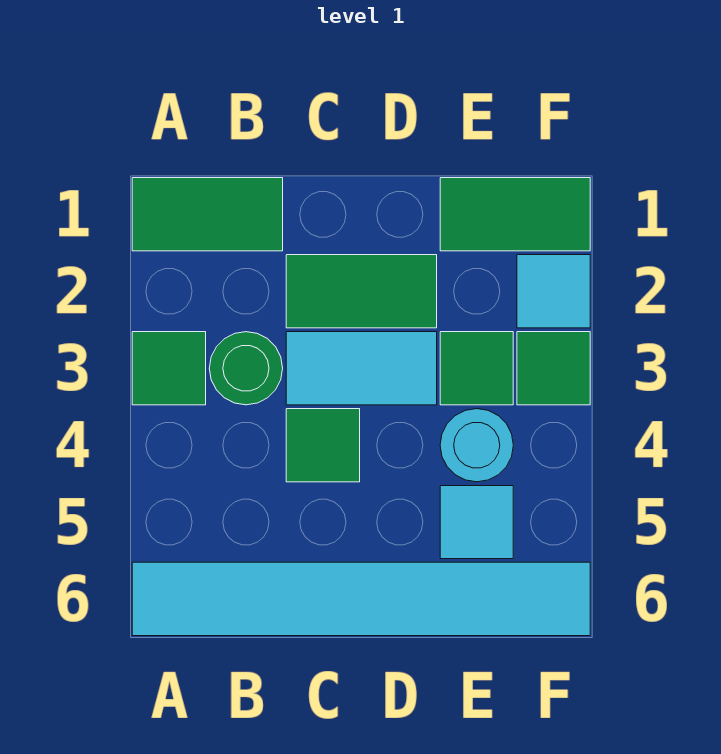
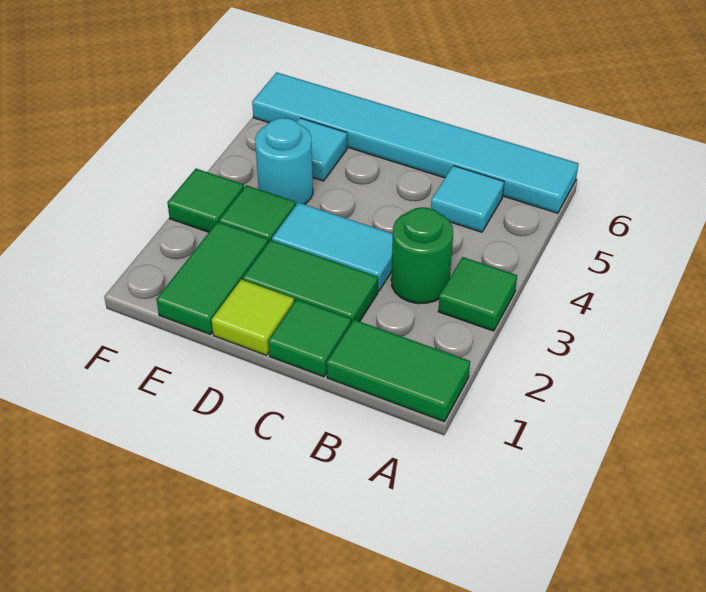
green 1x1 tile [286,409,360,482] -> green 1x1 tile moved to [268,299,351,377]
none -> lime 1x1 tile [212,280,294,355]
green 1x2 tile [440,178,590,251] -> green 1x2 tile turned to [156,222,268,335]
cyan 1x1 tile [517,255,590,328] -> cyan 1x1 tile moved to [431,166,504,232]

